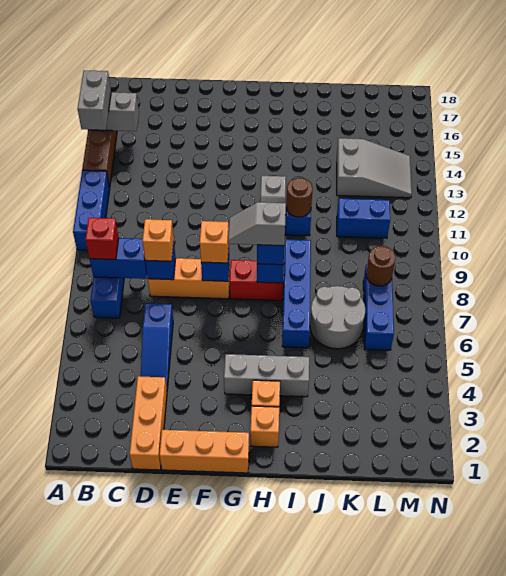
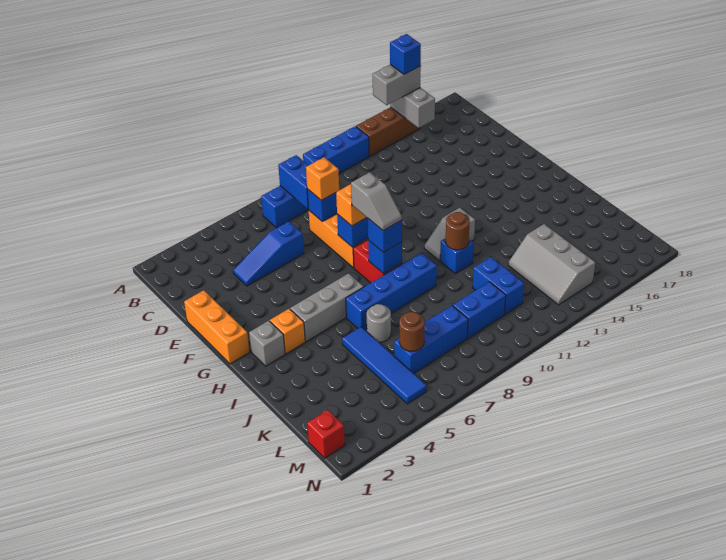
none -> blue 1x1 brick [390,34,421,74]
red 1x1 brick [85,218,119,260] -> red 1x1 brick moved to [307,410,345,458]
orange 1x3 brick [130,376,167,470] -> none
grey 1x3 brick [224,354,309,397] -> grey 1x3 brick turned to [290,273,364,341]
grey 1x2 slope [228,202,286,246] -> grey 1x2 slope turned to [351,172,402,231]
orange 1x1 brick [250,406,279,447] -> grey 1x1 brick [249,321,285,366]
none -> blue 1x4 tile [342,327,427,404]
grey 2x2 round brick [310,286,365,349] -> grey 1x1 round brick [367,304,391,343]
grey 2x3 slope [337,138,412,198] -> grey 2x3 slope turned to [508,224,595,305]
brown 1x1 round brick [366,246,395,286] -> brown 1x1 round brick moved to [399,312,425,351]
none -> blue 1x2 brick [453,282,506,338]

